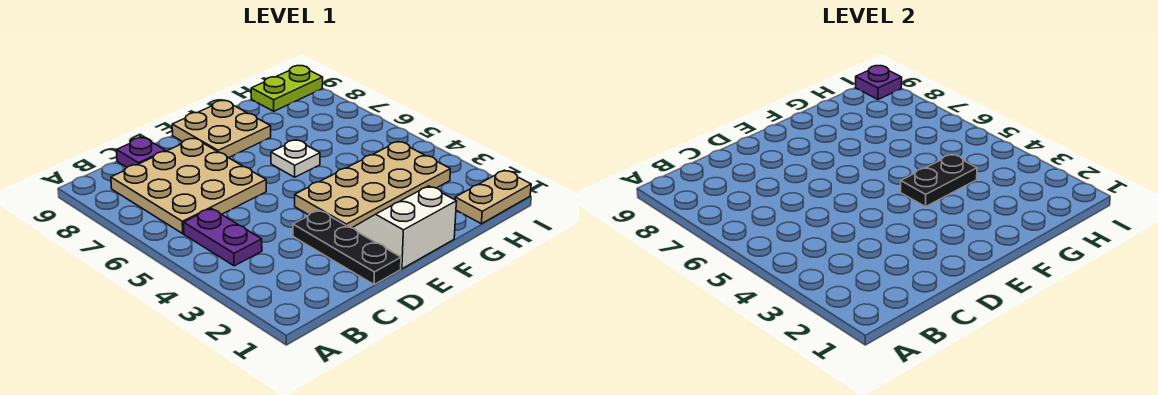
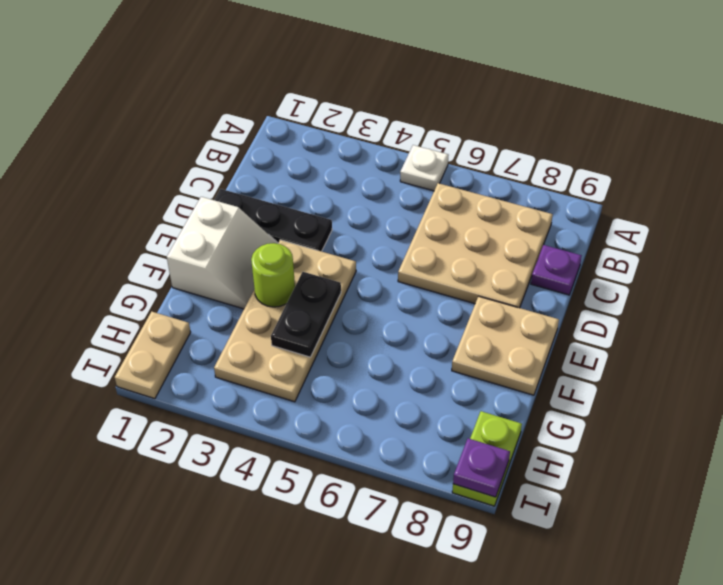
purple 1x2 plate [184,208,262,266] -> none
none -> lime 1x1 round brick [251,243,295,307]
white 1x1 plate [271,140,320,177] -> white 1x1 plate moved to [400,145,449,191]

